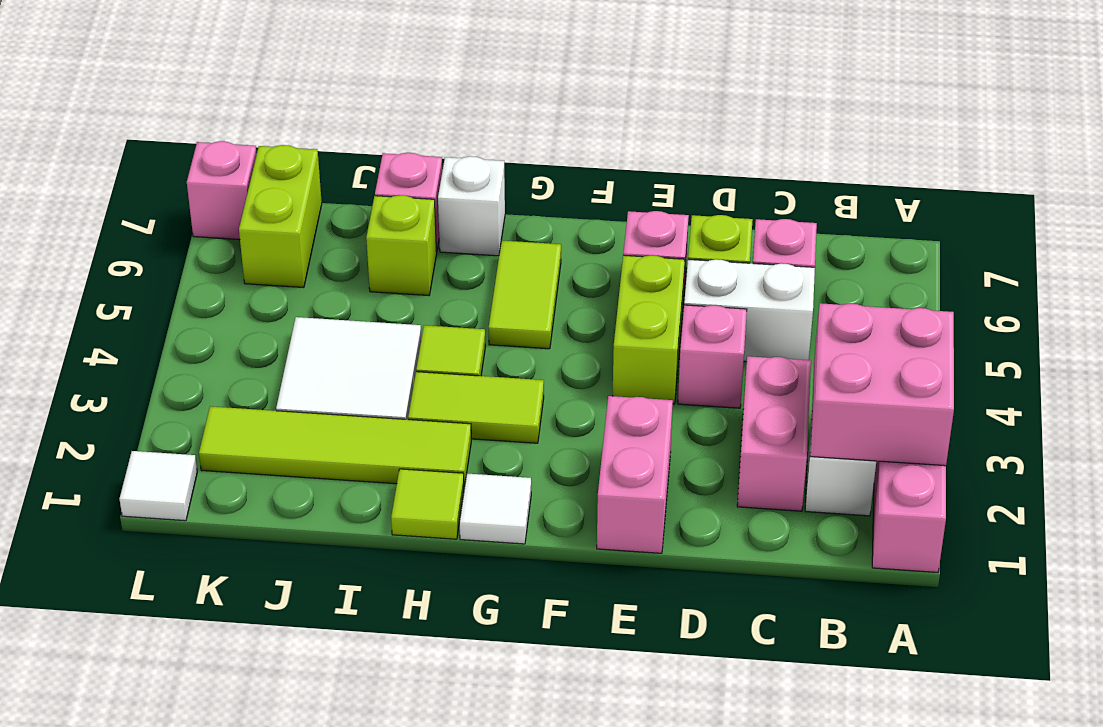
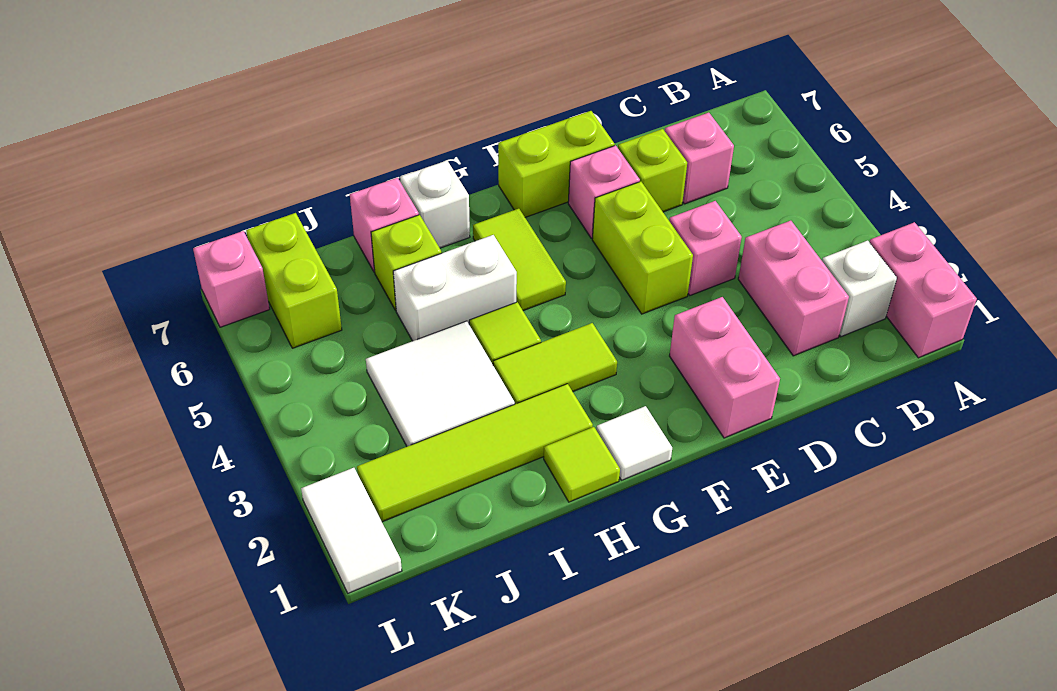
pink 2x2 brick [810,303,954,466] -> none
white 1x2 brick [684,259,815,362] -> white 1x2 brick moved to [393,235,517,341]
none -> lime 1x2 brick [498,111,615,217]
white 1x1 tile [120,451,197,521] -> white 1x2 tile [301,468,402,593]

